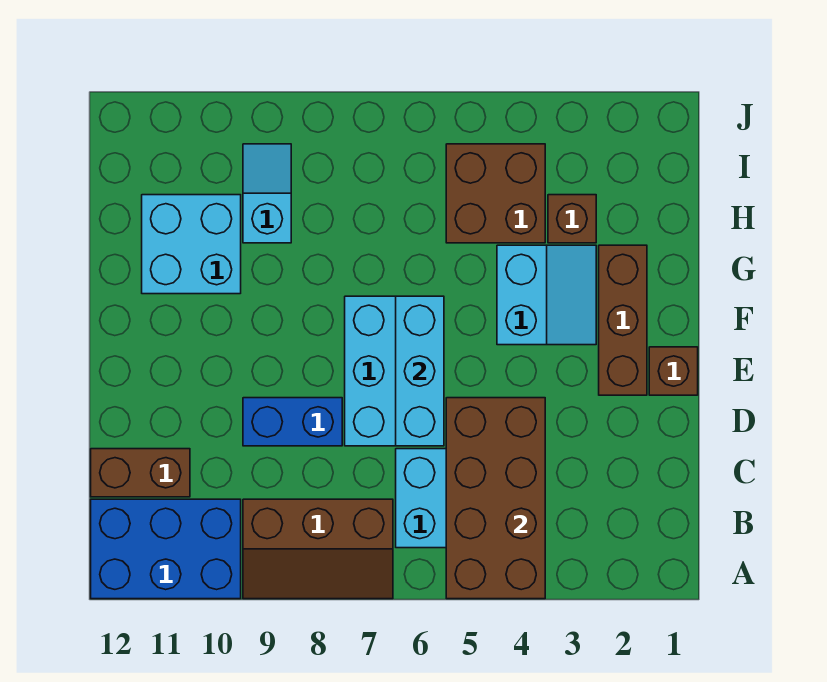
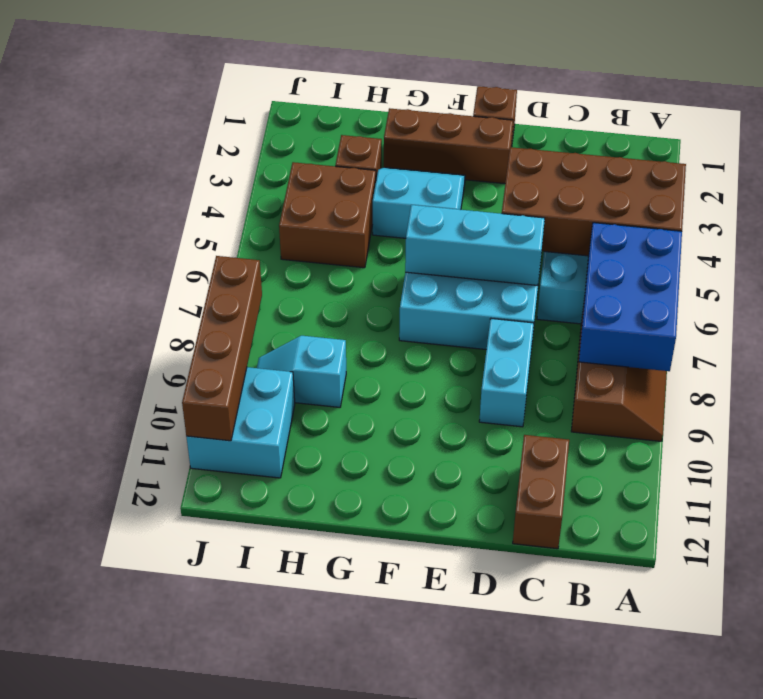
blue 2x3 brick [91,499,241,599] -> blue 2x3 brick moved to [579,223,682,371]
blue 1x2 brick [243,398,342,446] -> cyan 1x2 brick [479,319,534,427]
cyan 2x2 brick [142,195,241,294] -> cyan 2x2 brick moved to [186,367,295,478]
none -> brown 1x4 brick [182,256,262,441]

